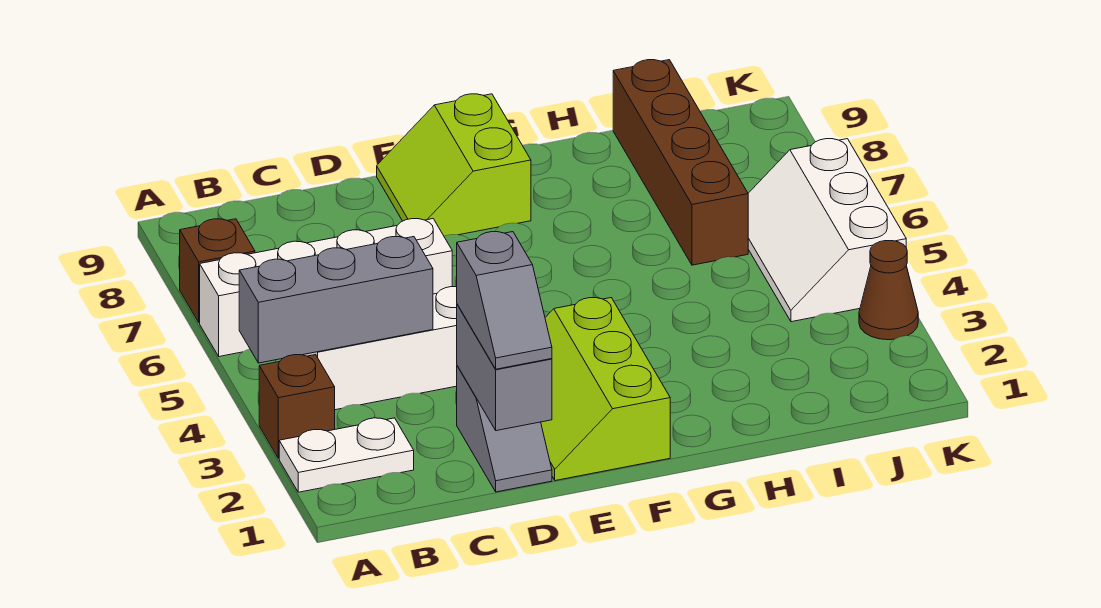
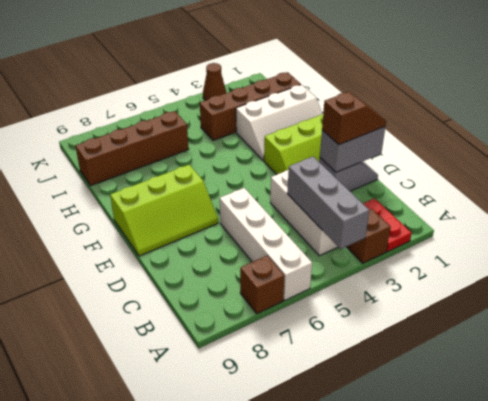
white 1x2 plate [279,418,414,492] -> red 1x2 plate [363,198,412,252]
grey 1x2 slope [457,232,552,369] -> brown 1x2 slope [322,92,386,145]
lime 2x2 slope [377,94,531,236] -> lime 2x3 slope [110,165,218,256]
none -> brown 1x4 brick [200,72,301,140]
white 2x3 slope [748,139,906,322] -> white 2x3 slope moved to [236,85,322,161]

